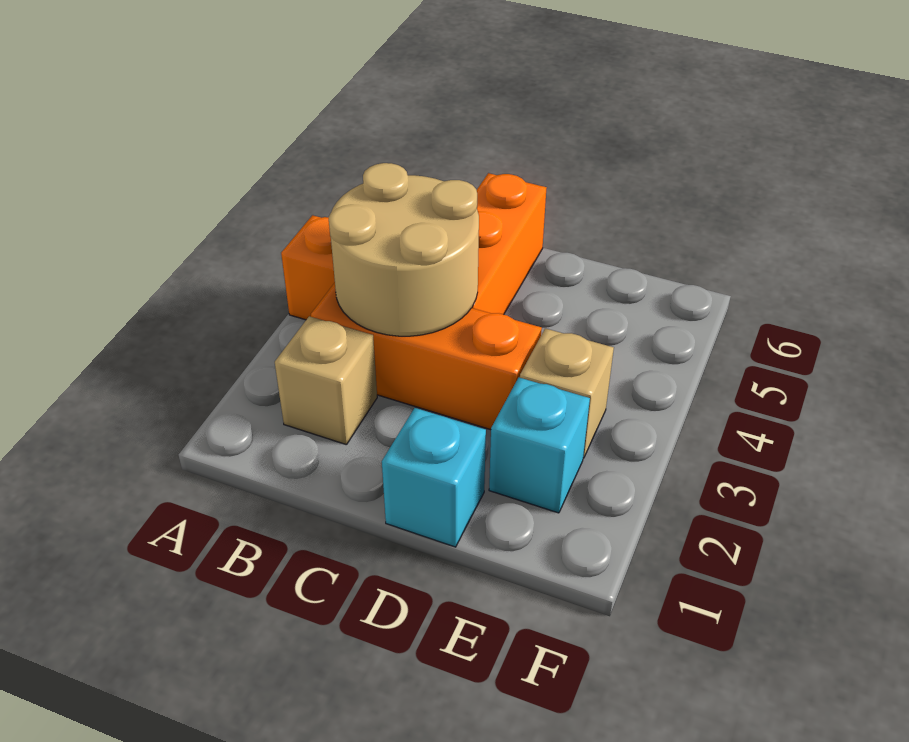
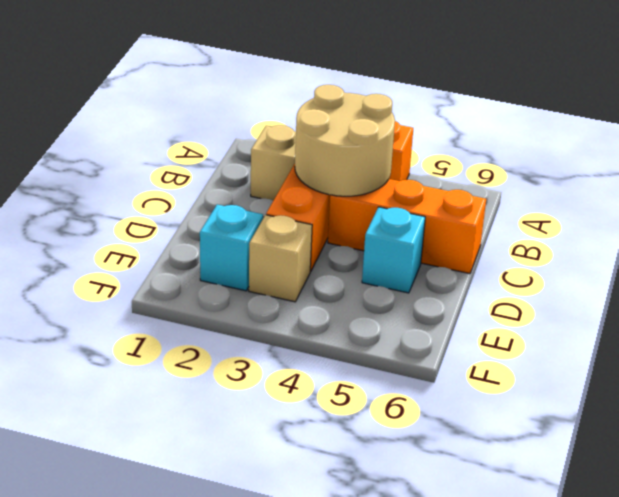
cyan 1x1 brick [382,408,486,547] -> cyan 1x1 brick moved to [362,207,425,293]

